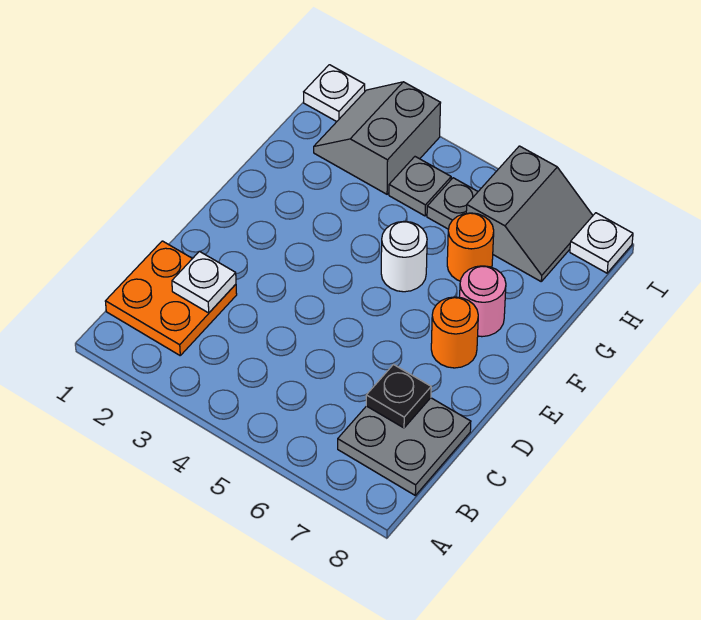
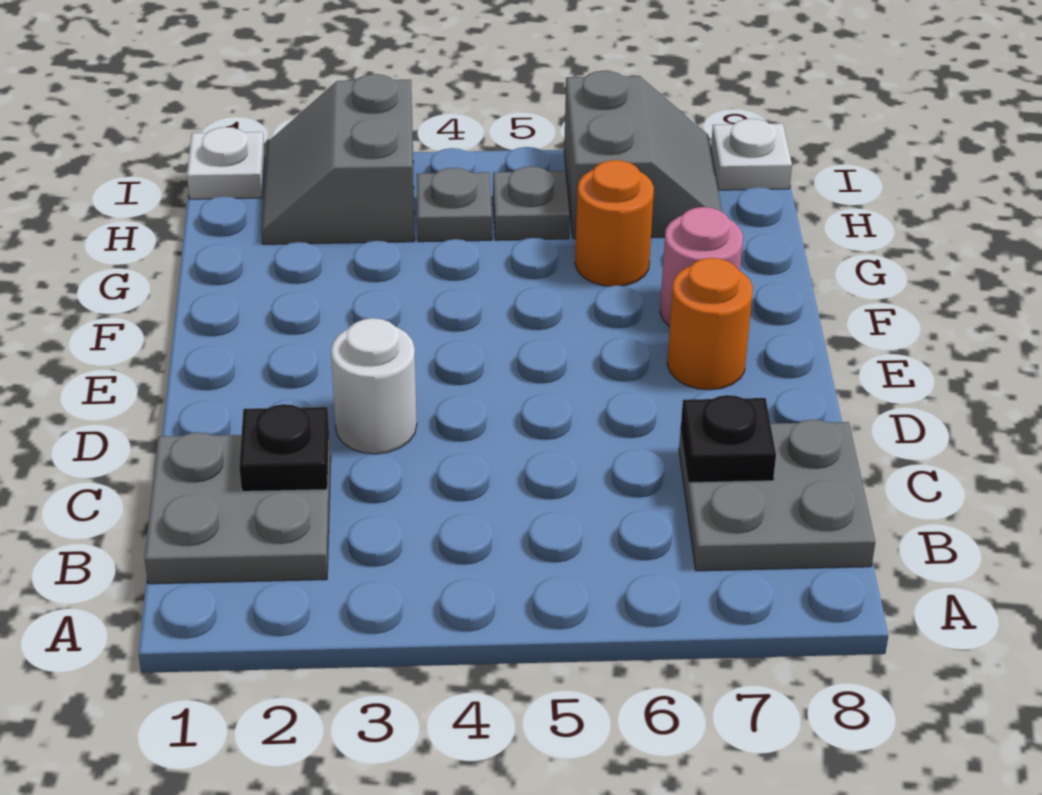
orange 2x2 plate [105,241,237,355] -> grey 2x2 plate [145,432,331,584]
white 1x1 plate [172,251,236,313] -> black 1x1 plate [239,404,329,492]
white 1x1 round brick [381,221,427,292] -> white 1x1 round brick moved to [331,318,417,454]

